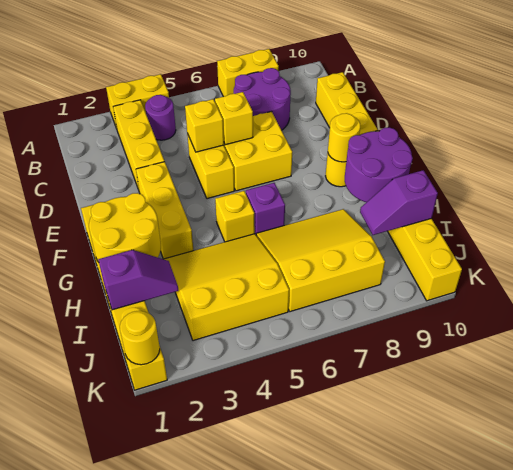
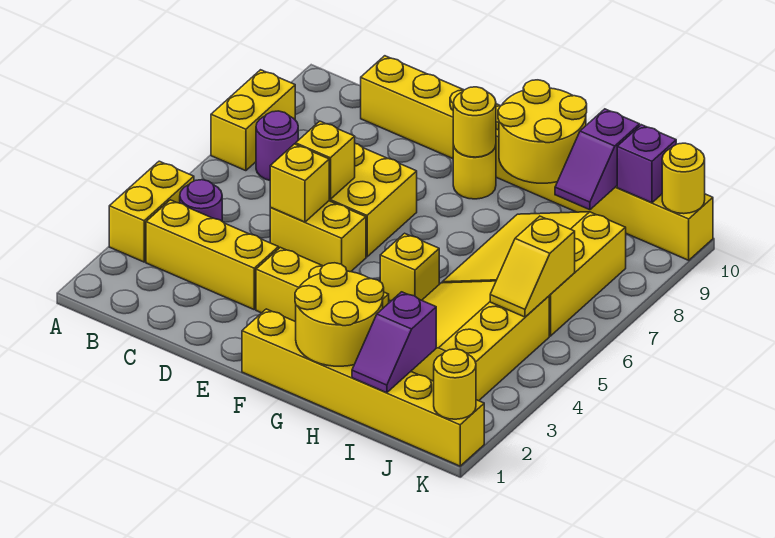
purple 2x2 round brick [234,68,291,130] -> purple 1x1 round brick [256,111,298,180]
purple 1x1 brick [246,183,285,234] -> purple 1x1 brick moved to [617,125,676,203]
purple 2x2 round brick [345,127,413,202] -> yellow 2x2 round brick [498,80,587,183]
purple 1x2 slope [98,250,179,310] -> purple 1x2 slope turned to [352,292,436,393]
none -> yellow 1x2 slope [490,216,575,317]
none -> yellow 1x1 round brick [662,143,705,214]

